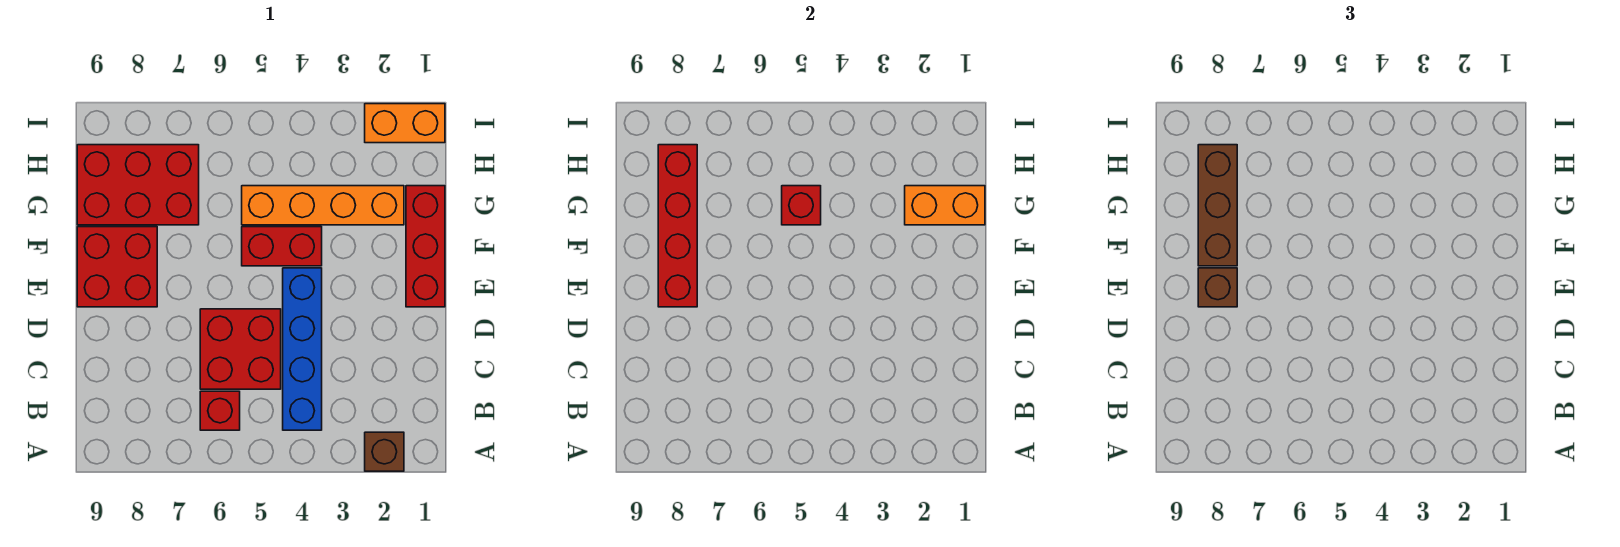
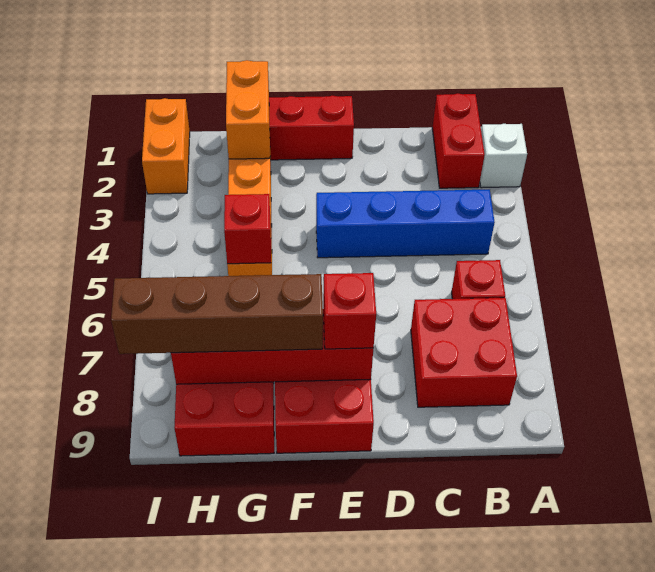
brown 1x1 brick [365,432,404,471] -> white 1x1 brick [480,124,527,188]
red 2x2 brick [200,309,281,389] -> red 2x2 brick moved to [411,298,517,407]
brown 1x1 brick [1198,268,1237,307] -> red 1x1 brick [323,273,376,349]
red 1x2 brick [242,227,322,266] -> red 1x2 brick moved to [432,93,485,188]
brown 1x3 brick [1198,145,1237,266] -> brown 1x4 brick [111,274,323,354]

